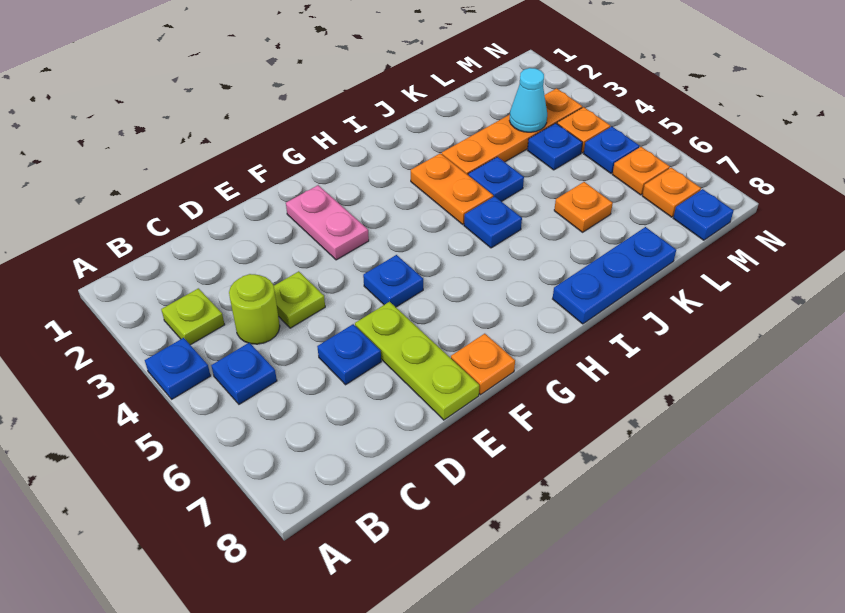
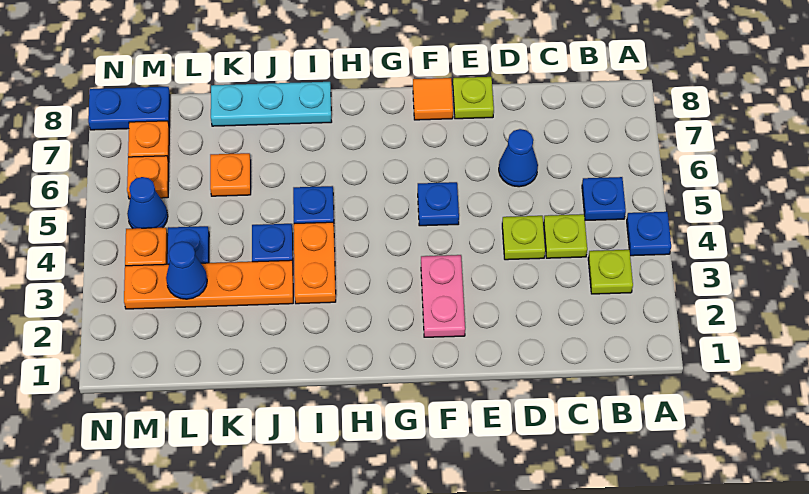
lime 1x1 round brick [229,274,280,344] -> lime 1x1 plate [544,214,587,258]
blue 1x1 plate [317,324,381,385] -> blue 1x1 cone [499,129,538,187]
lime 1x3 plate [355,302,479,420] -> lime 1x1 plate [453,77,494,119]
orange 1x1 plate [451,334,515,395] -> orange 1x1 tile [413,78,453,120]
blue 1x3 plate [553,227,676,324] -> cyan 1x3 plate [211,82,332,126]
cyan 1x1 cone [509,68,547,132] -> blue 1x1 cone [166,242,207,299]
blue 1x1 plate [584,127,640,173] -> blue 1x1 cone [127,177,168,229]
blue 1x1 plate [673,189,734,240] -> blue 1x2 plate [88,87,170,130]

